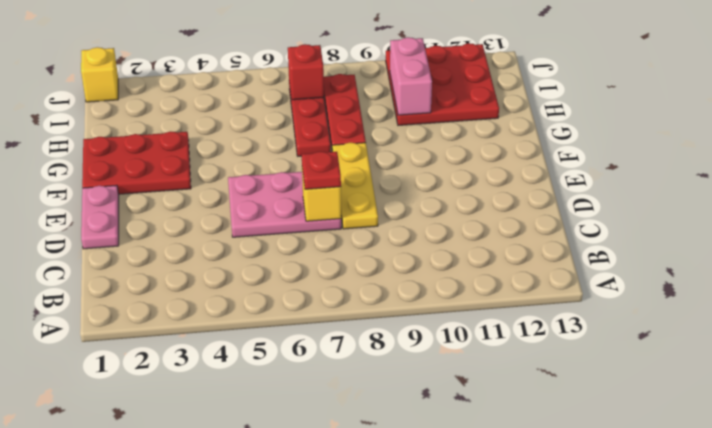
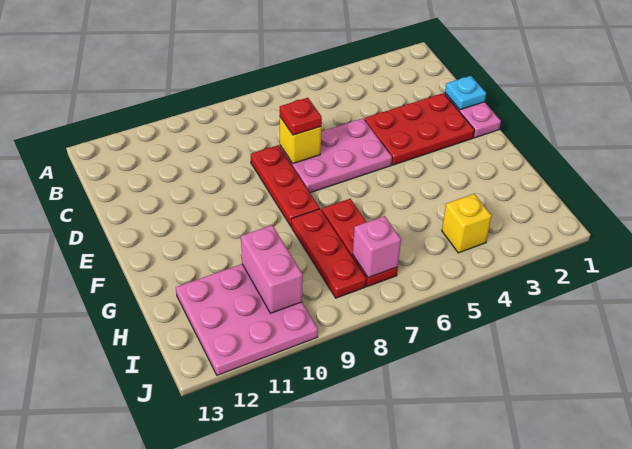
none -> cyan 1x1 plate [445,76,486,110]
yellow 1x3 plate [332,143,378,229] -> red 1x3 plate [251,145,320,226]
red 2x3 plate [82,131,191,194] -> red 2x3 plate moved to [364,93,474,165]
red 3x3 plate [386,43,499,125] -> pink 3x3 plate [176,264,318,375]
red 1x1 brick [288,44,324,100] -> pink 1x1 brick [353,216,401,278]
yellow 1x1 brick [81,47,118,102] -> yellow 1x1 brick moved to [442,194,492,253]

